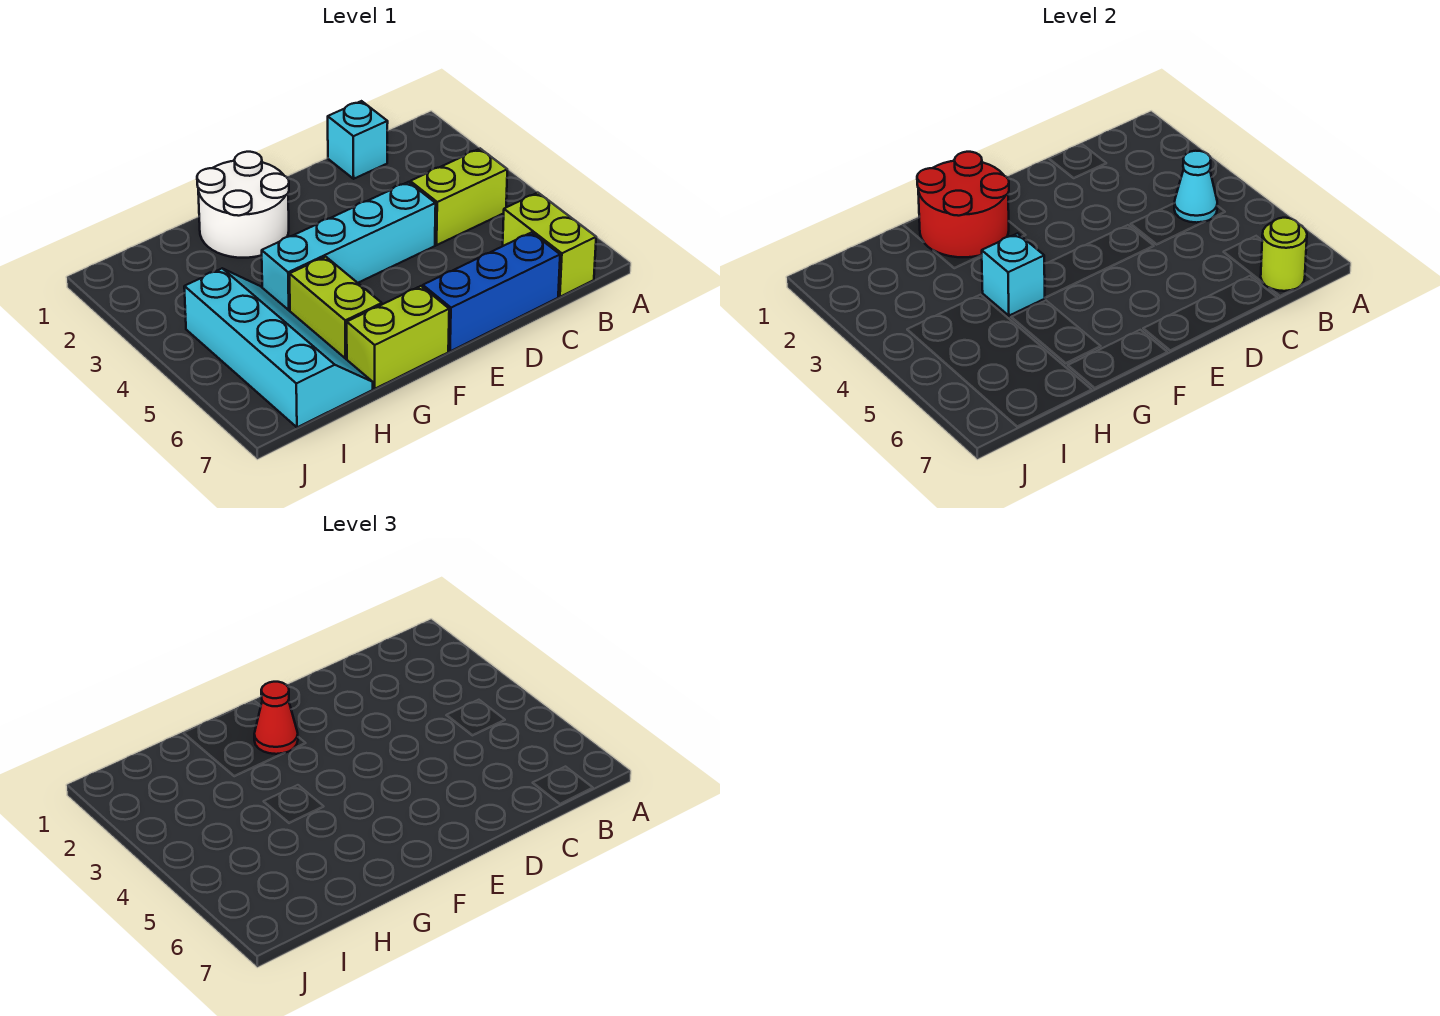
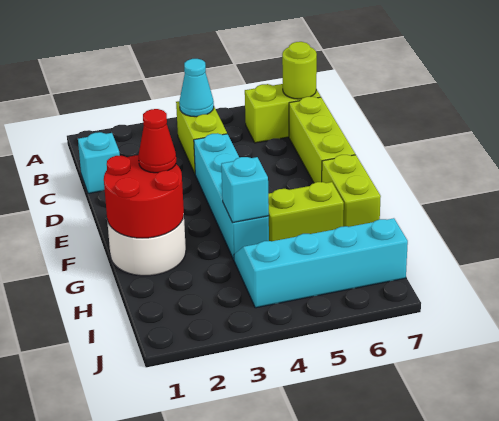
blue 1x3 brick [423,232,560,351] -> lime 1x3 brick [289,97,355,183]

